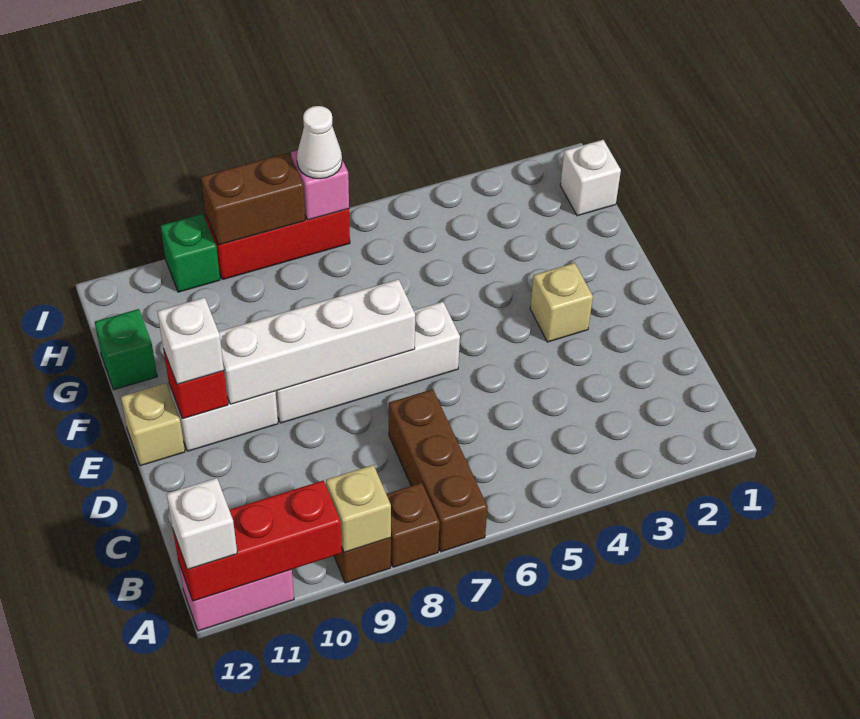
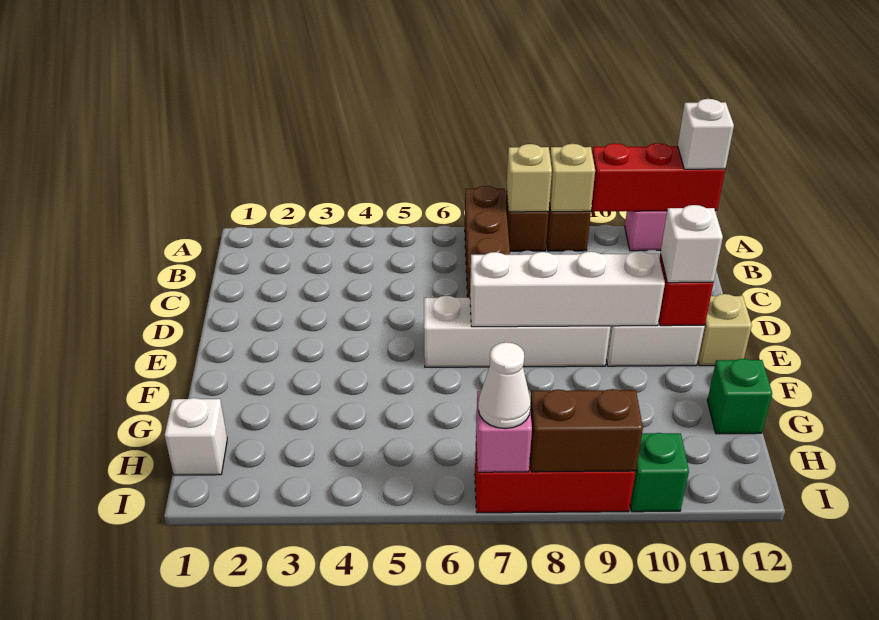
tan 1x1 brick [530,263,593,342] -> tan 1x1 brick moved to [507,144,552,212]

